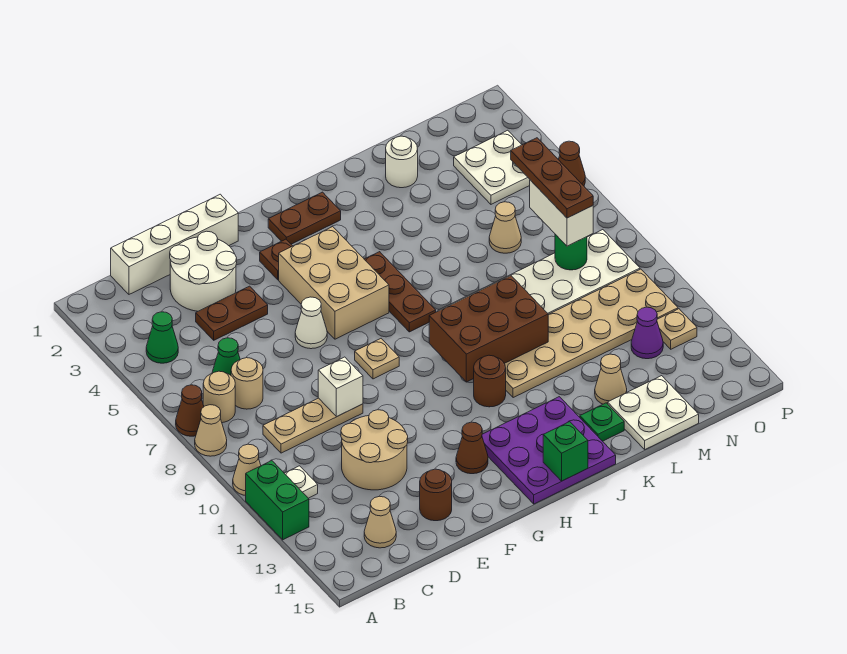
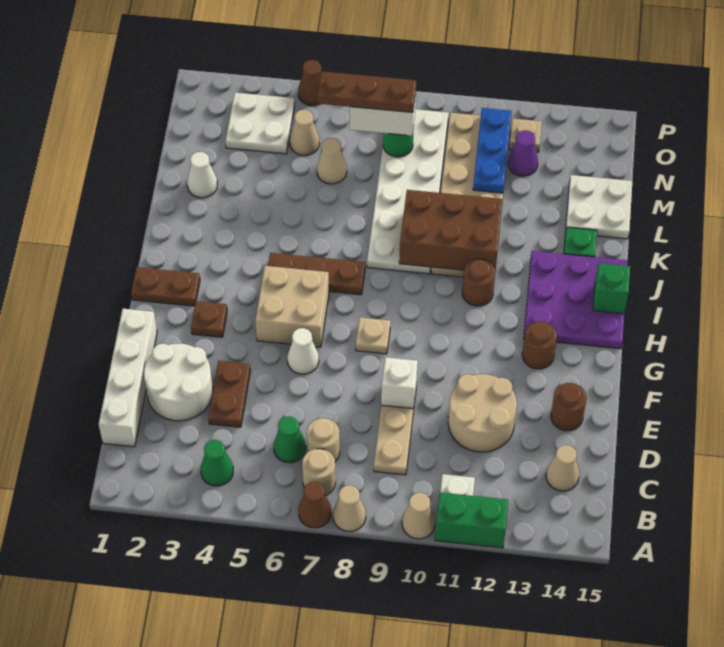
tan 2x3 brick [279,227,389,339] -> tan 2x2 brick [255,266,329,347]
brown 1x1 cone [456,422,488,474] -> brown 1x1 round brick [522,322,557,369]
brown 1x2 plate [268,192,341,244] -> brown 1x2 plate turned to [131,267,200,306]
brown 2x3 brick [429,276,549,382] -> brown 2x3 brick turned to [399,190,503,271]
white 1x1 round brick [386,136,418,188] -> white 1x1 cone [187,152,217,198]
tan 1x1 cone [595,354,627,404] -> tan 1x1 cone moved to [290,110,320,155]
none -> blue 1x3 plate [473,108,511,193]

